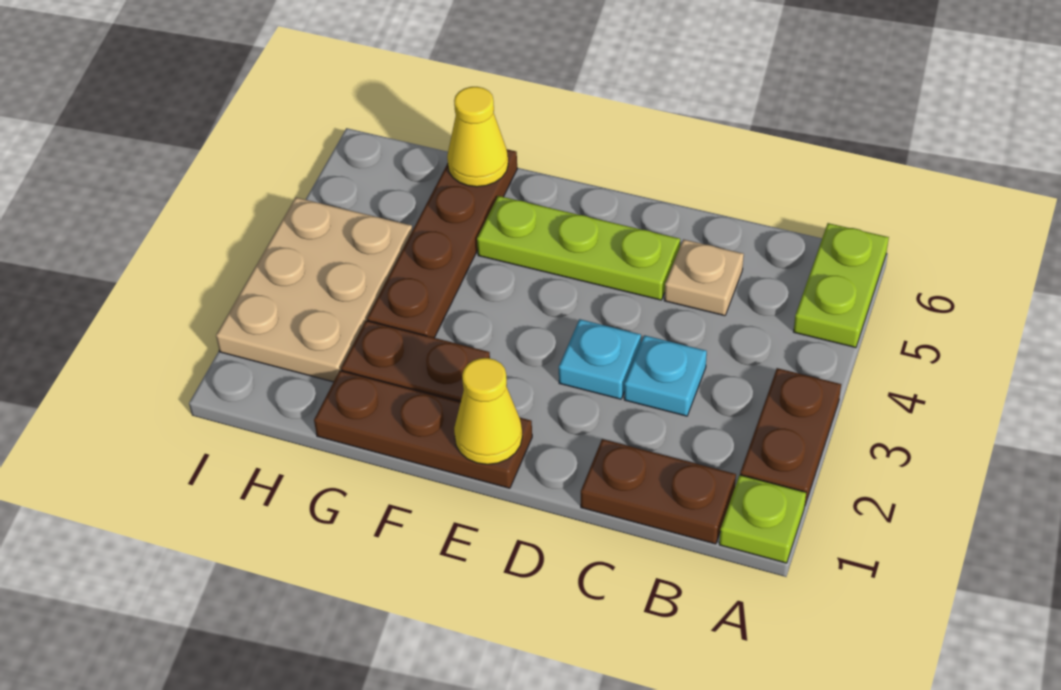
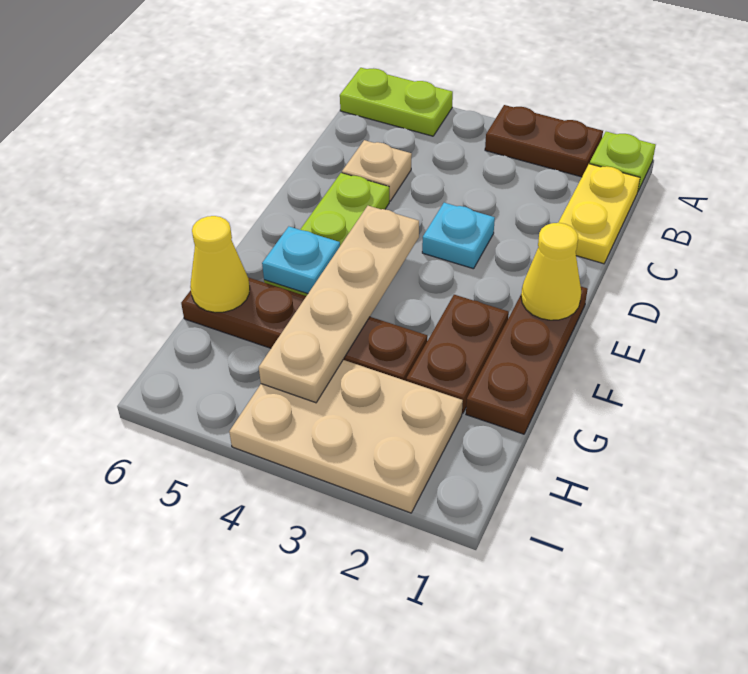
brown 1x2 plate [581,439,736,544] -> yellow 1x2 plate [558,164,640,264]
cyan 1x1 plate [624,335,707,416] -> cyan 1x1 plate moved to [262,227,340,294]
none -> tan 1x4 plate [259,206,419,403]

